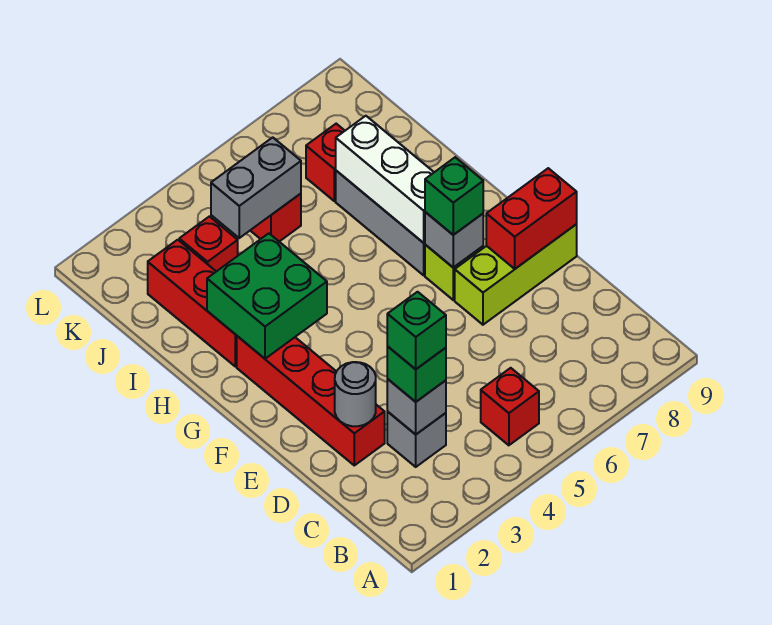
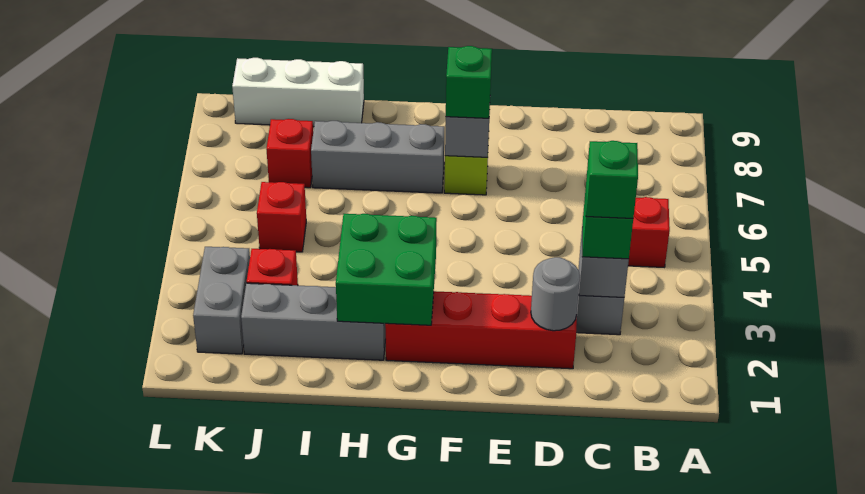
lime 1x3 brick [455,224,577,325] -> none
red 1x2 brick [486,168,577,269] -> none
white 1x3 brick [336,116,434,243] -> white 1x3 brick moved to [232,58,364,127]
red 1x3 brick [148,240,237,367] -> grey 1x3 brick [241,283,386,360]
grey 1x2 brick [211,137,301,238] -> grey 1x2 brick moved to [193,247,250,354]

